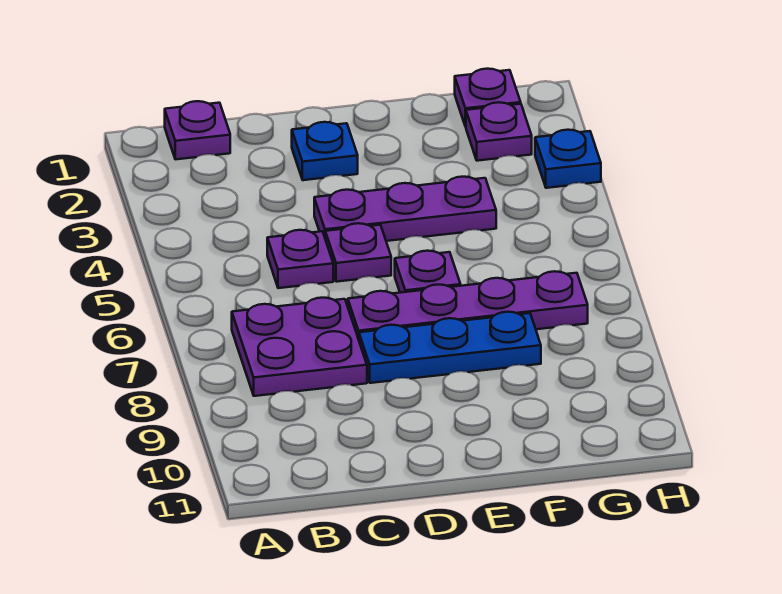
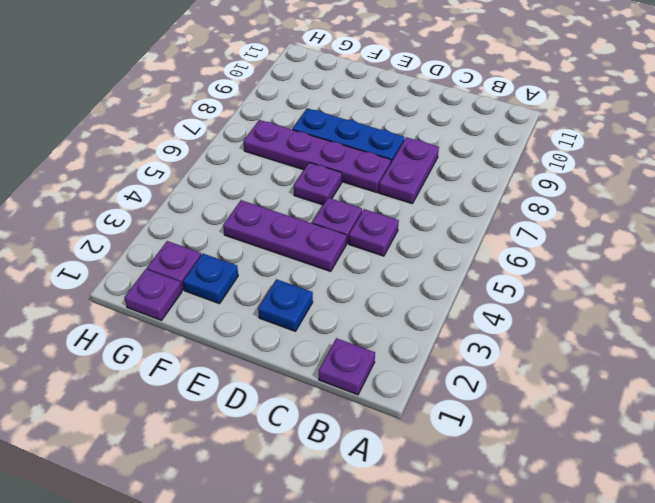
purple 2x2 plate [232,298,367,396] -> purple 1x2 plate [379,137,439,204]
blue 1x1 plate [535,130,601,188] -> blue 1x1 plate moved to [183,254,238,304]

